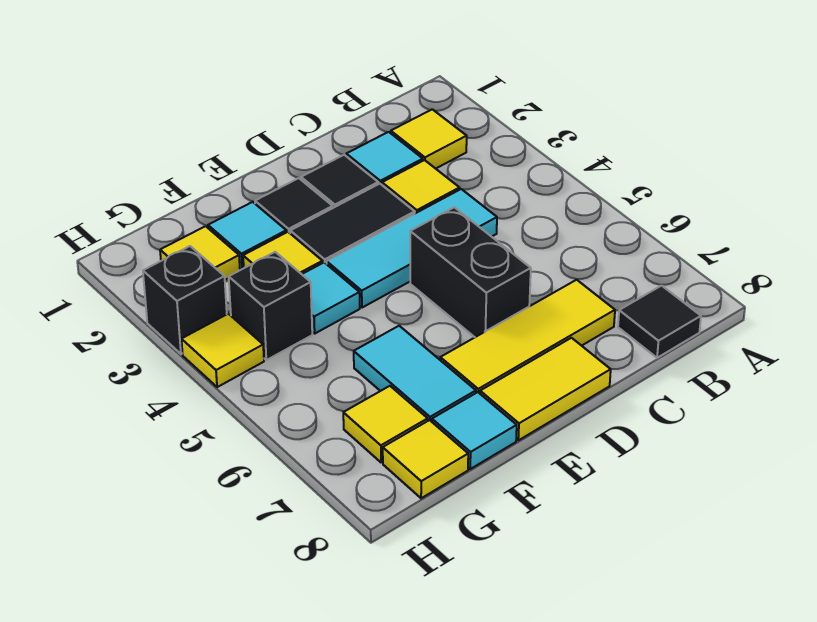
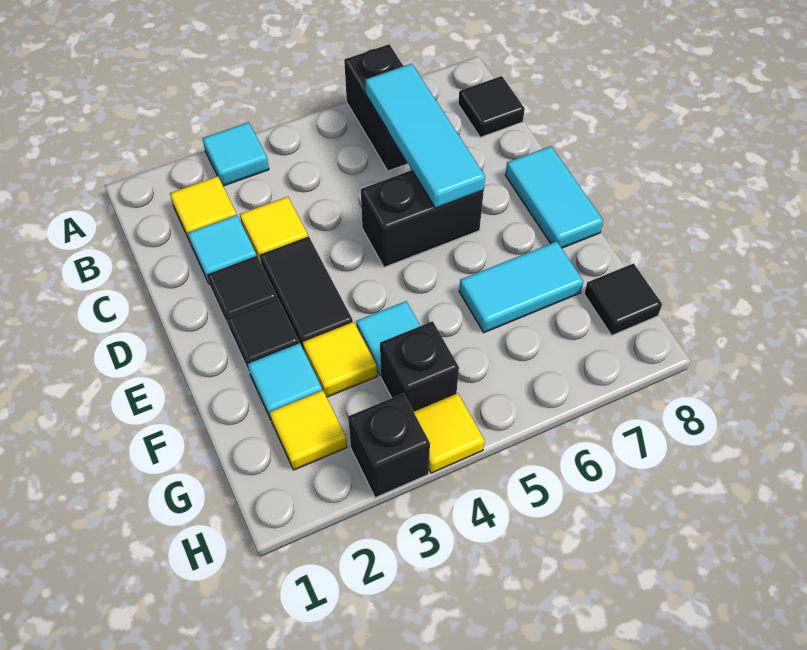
none -> black 1x2 brick [344,44,408,171]
cyan 1x3 tile [326,189,497,308] -> cyan 1x3 tile moved to [365,64,485,208]
yellow 1x3 tile [440,280,615,393] -> none
yellow 1x2 tile [480,338,611,440] -> cyan 1x2 tile [505,146,603,248]
cyan 1x1 tile [432,392,517,469] -> cyan 1x1 tile moved to [202,122,269,186]
yellow 1x1 tile [343,386,428,462] -> none
yellow 1x1 tile [383,420,468,498] -> black 1x1 tile [584,263,662,335]

